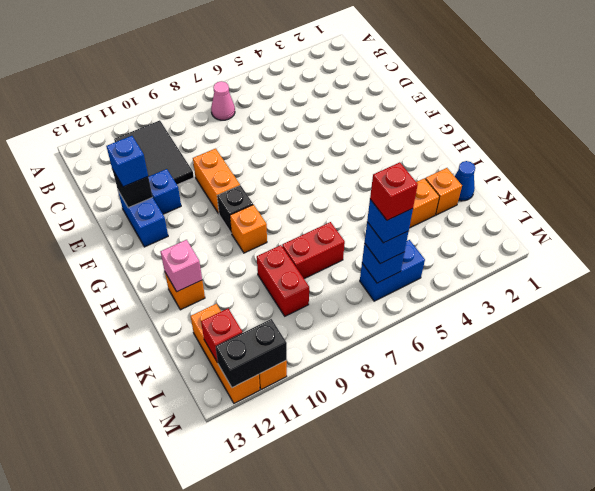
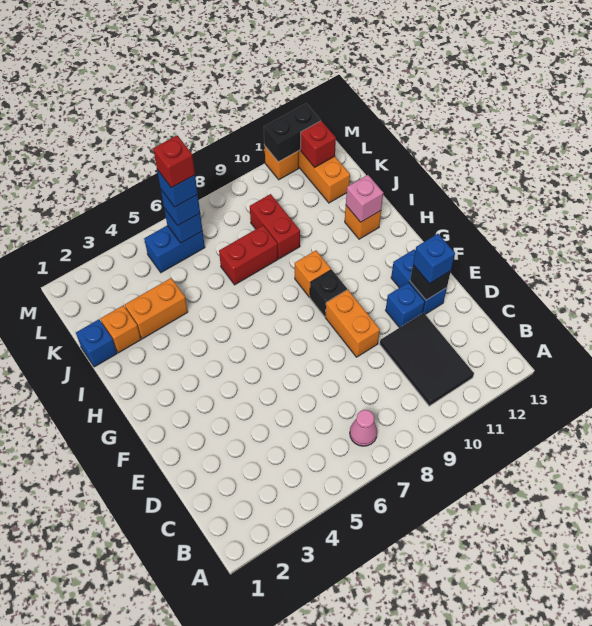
blue 1x1 cone [455,161,475,201] -> blue 1x1 brick [76,319,117,367]

